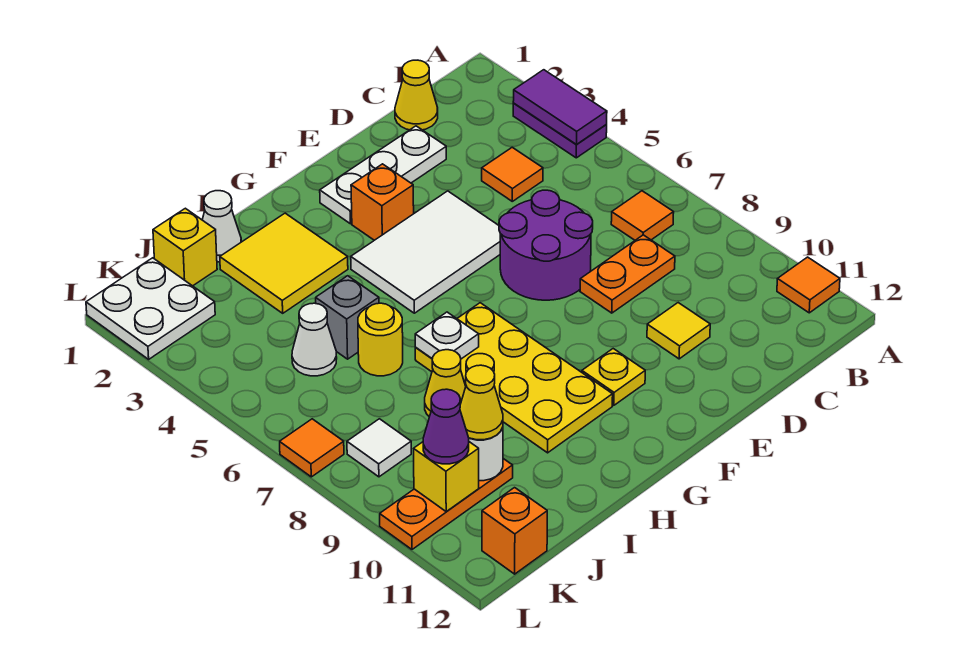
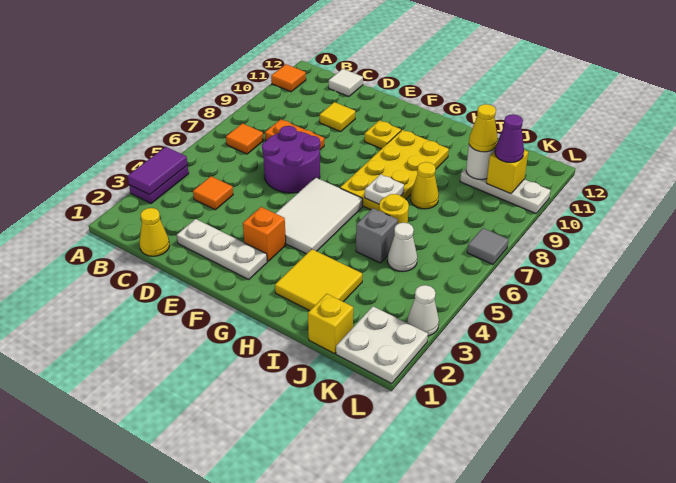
white 2x3 tile [351,191,500,313] -> white 2x3 tile turned to [276,178,363,254]
white 1x1 cone [202,191,241,262] -> white 1x1 cone moved to [407,285,439,336]
orange 1x3 plate [380,459,513,549] -> white 1x3 plate [460,169,551,213]
white 1x1 tile [347,419,411,477] -> white 1x1 tile moved to [329,69,363,97]
orange 1x1 brick [482,488,547,574] -> none
orange 1x1 tile [280,419,344,477] -> grey 1x1 tile [467,228,508,264]

